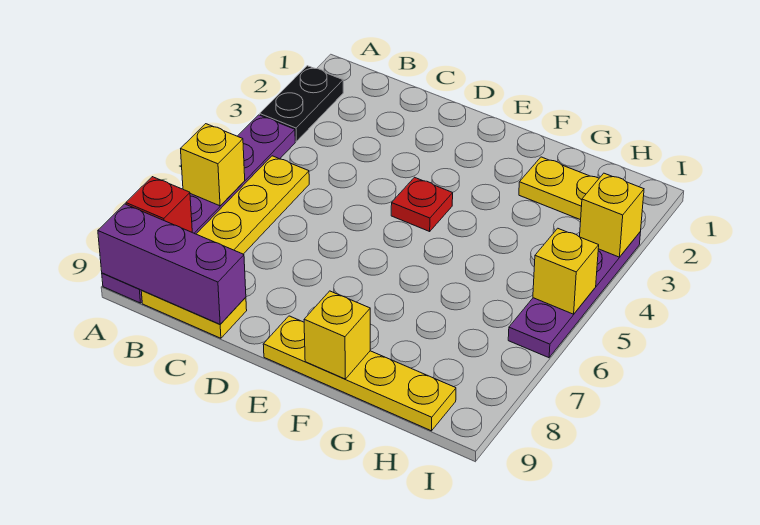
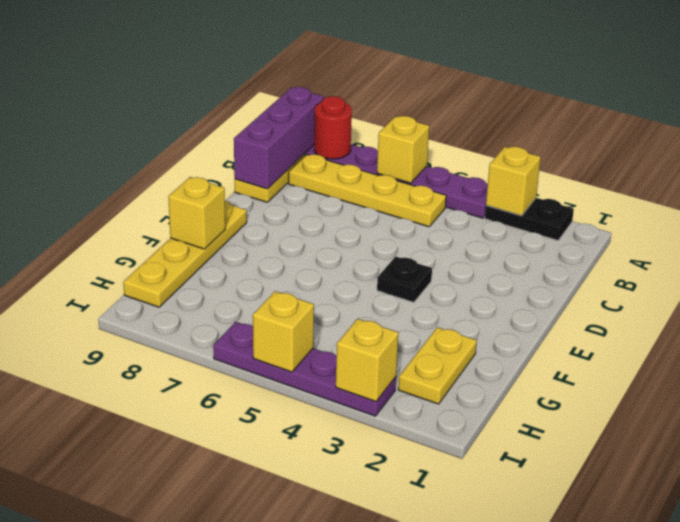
none -> yellow 1x1 brick [486,147,541,216]
red 1x1 brick [126,177,192,232] -> red 1x1 round brick [314,96,352,159]
red 1x1 plate [391,177,453,231] -> black 1x1 plate [377,256,432,302]

